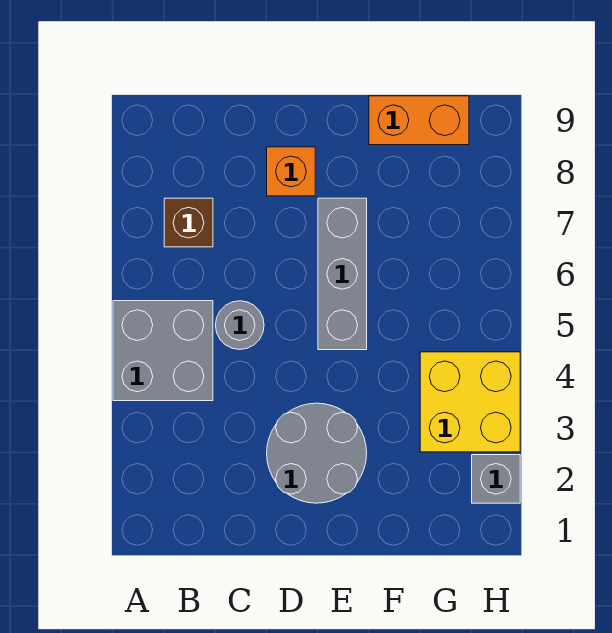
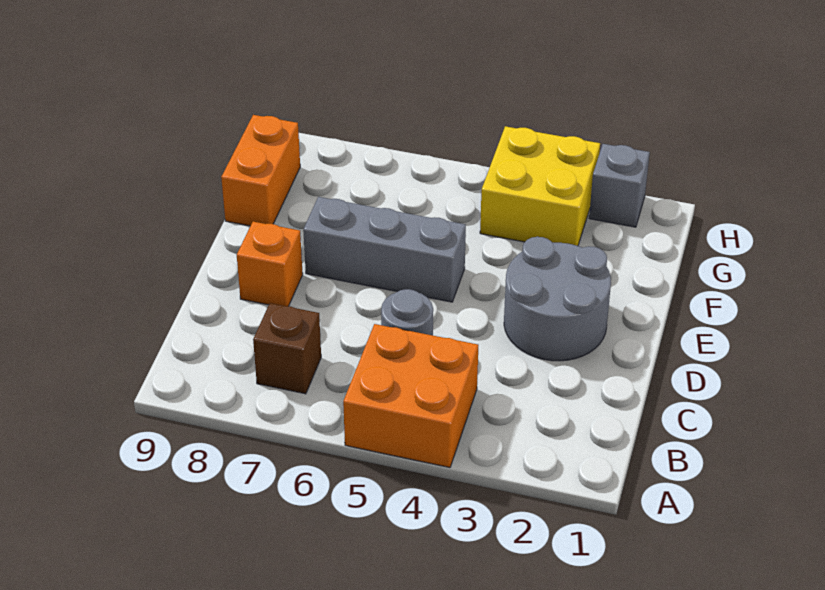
grey 2x2 brick [113,301,213,401] -> orange 2x2 brick [343,324,478,467]

